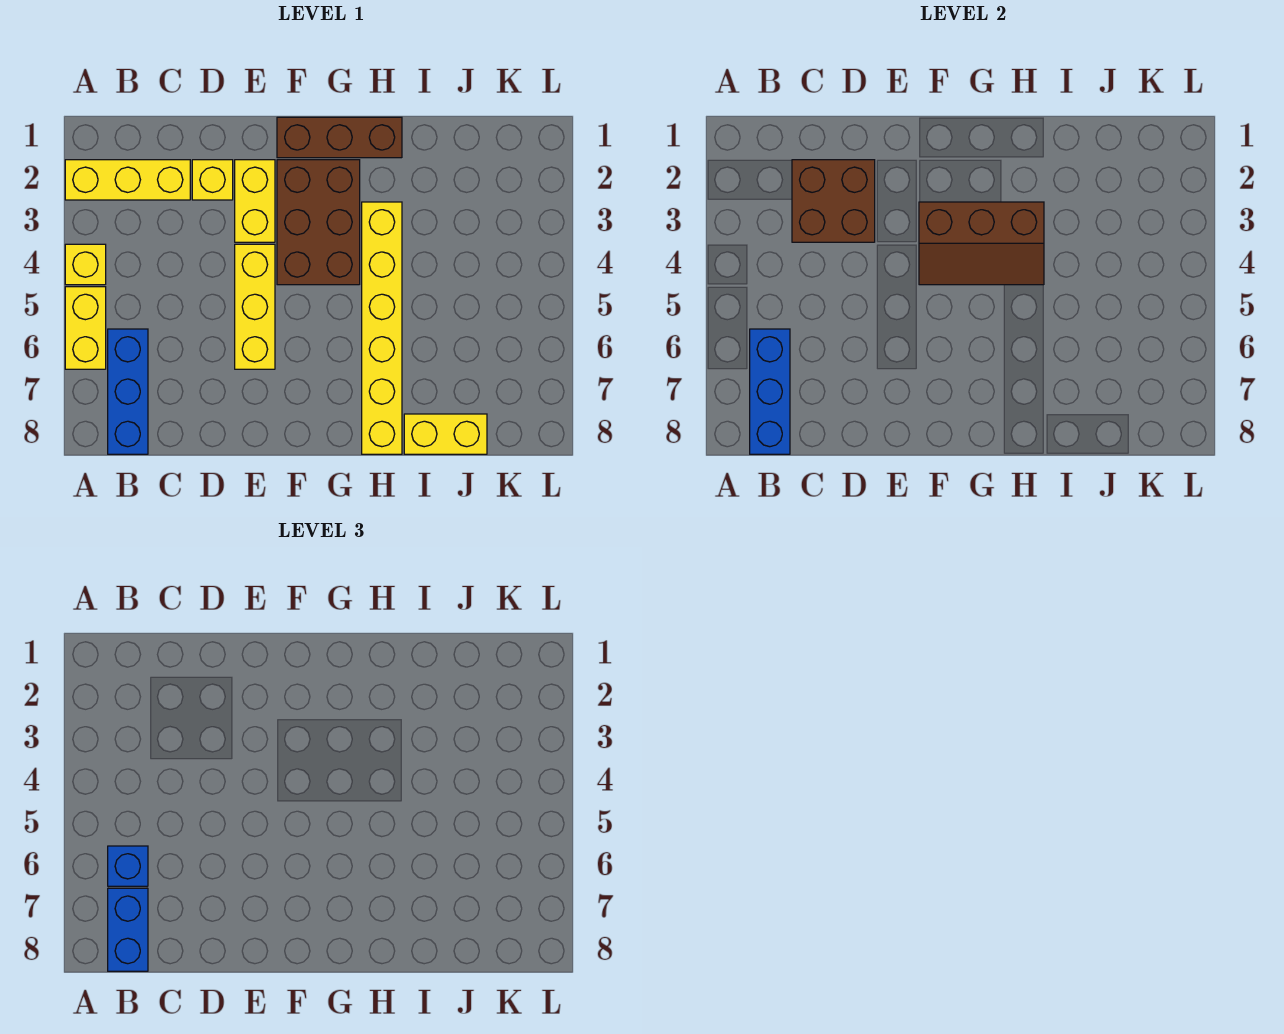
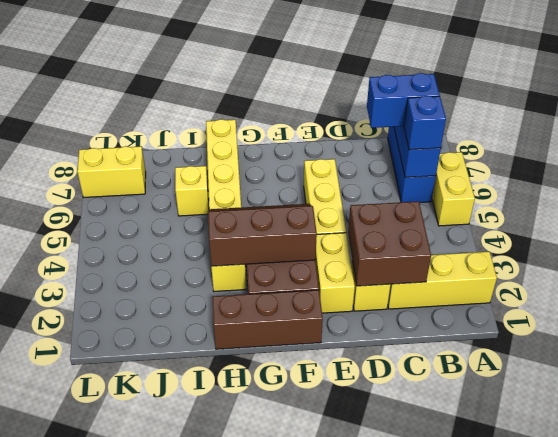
yellow 1x1 brick [65,244,106,285] -> yellow 1x1 brick moved to [175,166,209,216]
blue 1x2 brick [108,888,148,971] -> blue 1x2 brick turned to [367,73,440,128]
yellow 1x2 brick [404,414,487,454] -> yellow 1x2 brick moved to [77,146,146,198]

